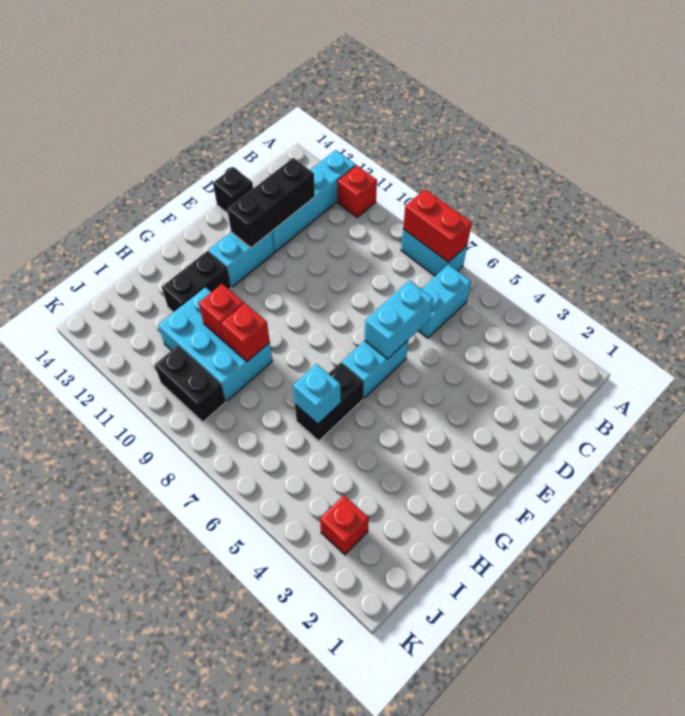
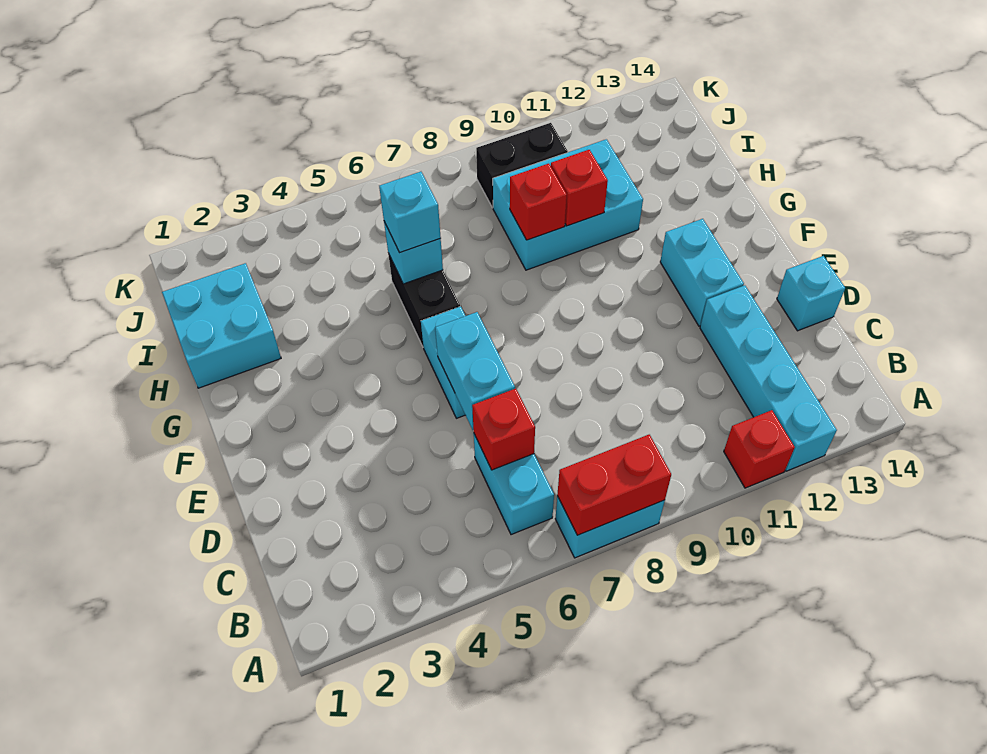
black 1x3 brick [227,158,315,248] -> none
black 1x1 brick [213,167,253,213] -> cyan 1x1 brick [777,256,845,331]
black 1x2 brick [162,251,231,312] -> none
none -> cyan 2x2 brick [162,263,281,388]
none -> cyan 1x1 brick [379,172,441,253]
red 1x1 brick [320,495,369,555] -> red 1x1 brick moved to [472,388,535,470]

